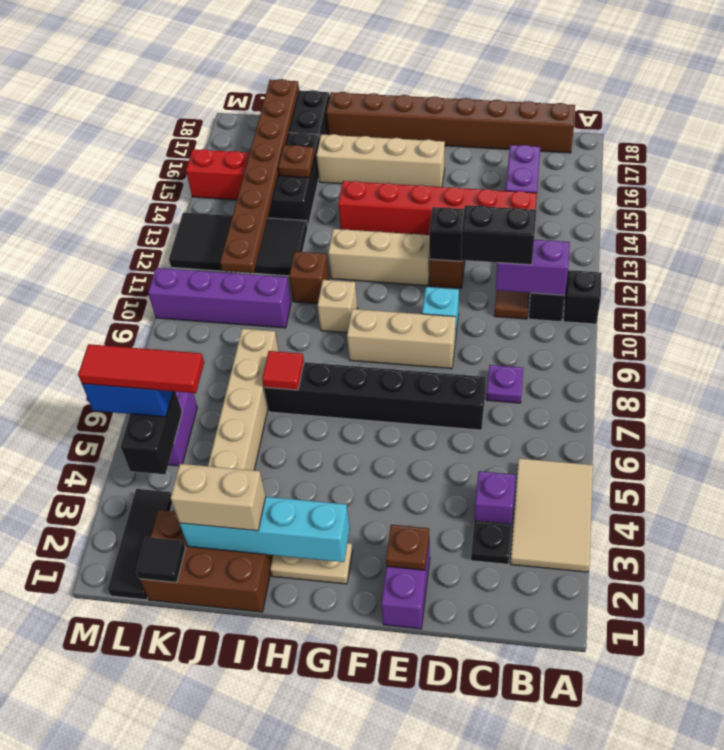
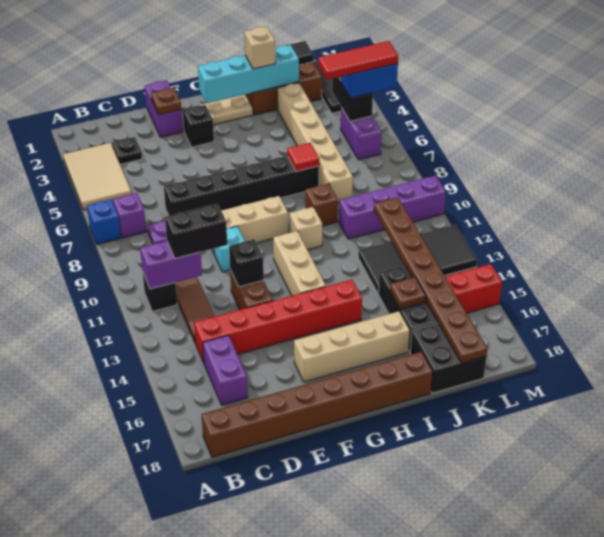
none -> blue 1x1 brick [87,200,121,244]
black 1x1 brick [563,270,602,324] -> black 1x1 brick moved to [183,105,214,147]
purple 1x1 brick [475,471,516,524] -> purple 1x1 brick moved to [113,193,146,238]
tan 1x3 brick [328,229,430,286] -> tan 1x3 brick turned to [273,231,326,296]
tan 1x2 brick [171,464,266,531] -> tan 1x1 brick [244,26,275,69]
brown 1x1 brick [289,252,329,304] -> brown 1x1 brick moved to [305,183,338,226]

